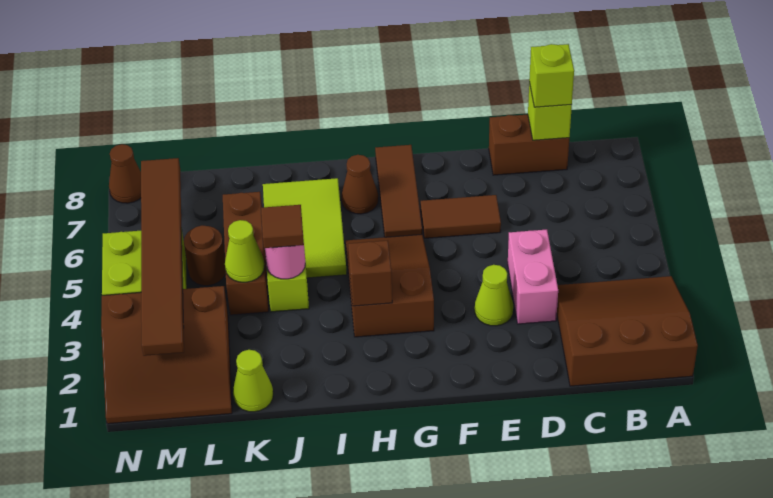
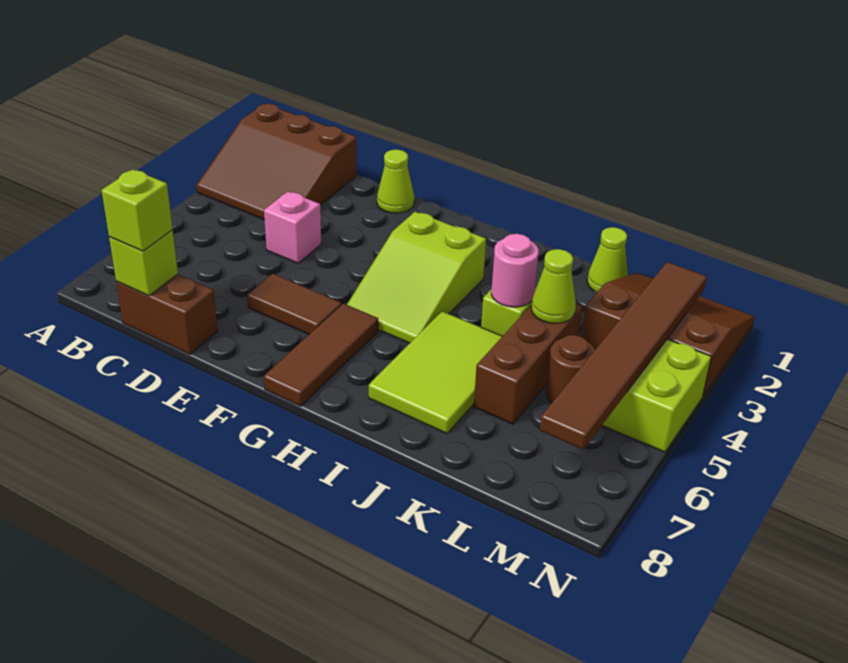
pink 1x2 brick [508,229,558,324] -> pink 1x1 brick [264,192,321,263]
lime 1x1 cone [475,265,513,326] -> lime 1x1 cone moved to [377,149,414,213]
brown 2x3 slope [346,234,434,337] -> lime 2x3 slope [347,212,486,343]
brown 1x1 brick [348,241,392,306] -> none
brown 1x1 cone [341,155,378,214] -> none
brown 1x1 tile [261,205,304,248] -> none
brown 1x1 cone [109,144,141,203] -> none

